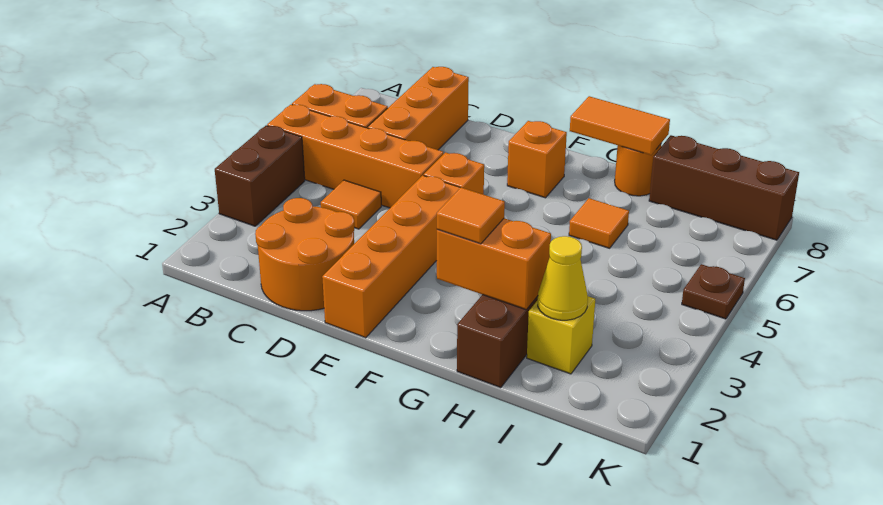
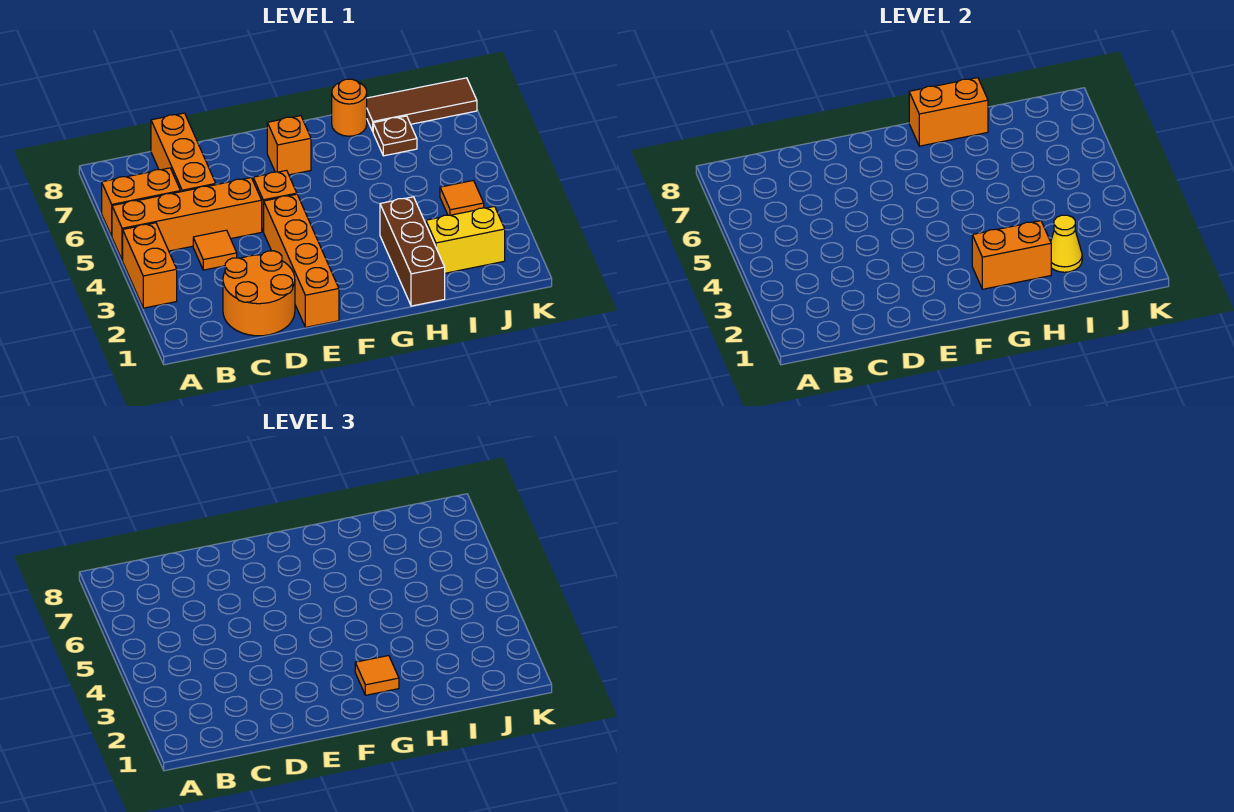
brown 1x2 brick [215,126,305,226] -> orange 1x2 brick [123,223,177,308]
orange 1x2 tile [570,96,670,155] -> orange 1x2 brick [909,78,988,146]
orange 1x1 tile [569,198,629,248] -> orange 1x1 tile moved to [440,180,484,215]
yellow 1x1 brick [527,296,595,374] -> yellow 1x2 brick [426,206,505,273]
brown 1x3 brick [649,135,799,240] -> brown 1x3 tile [367,78,477,131]
brown 1x1 plate [682,264,745,319] -> brown 1x1 plate moved to [373,116,417,156]

